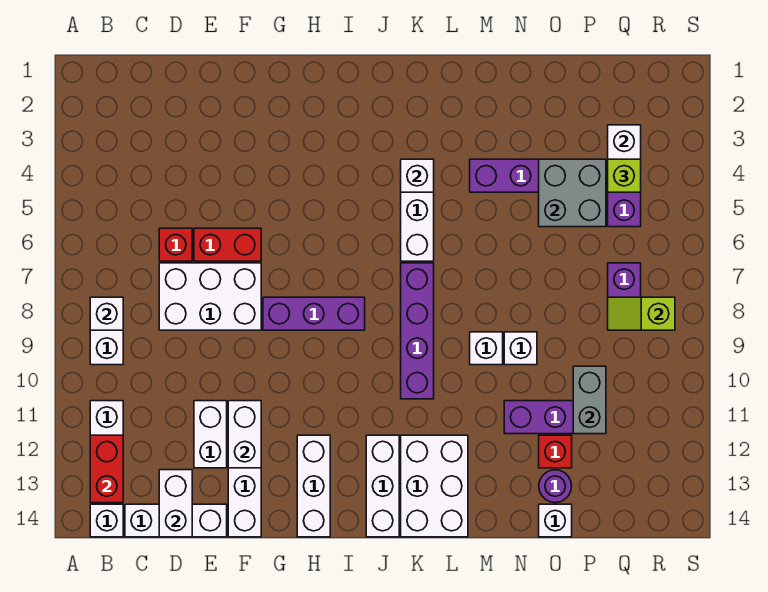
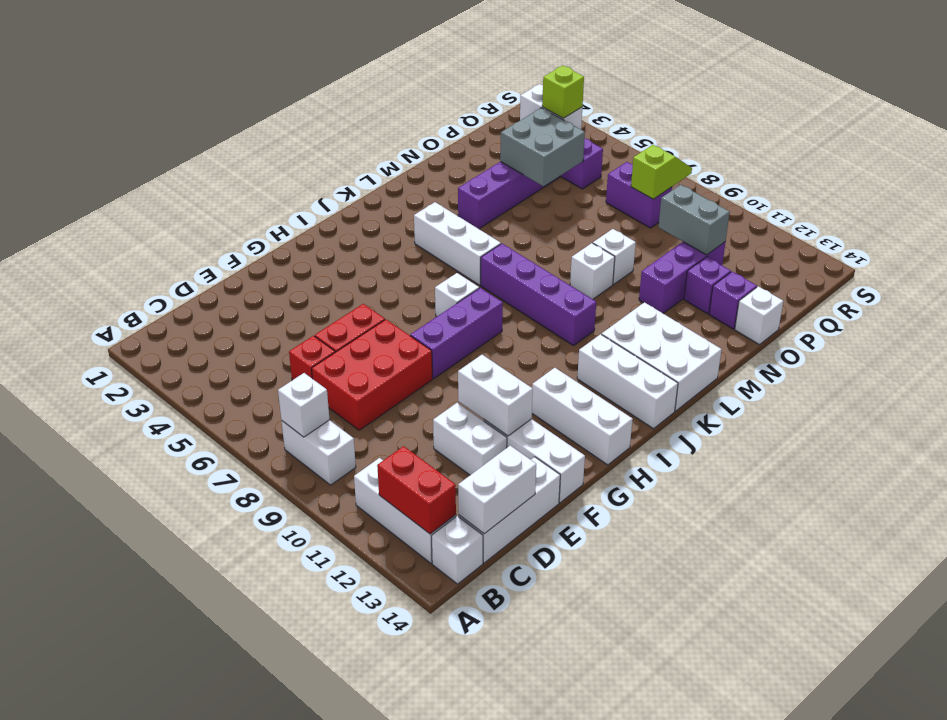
white 2x3 brick [159,263,261,330] -> red 2x3 brick [312,320,432,430]
white 1x2 brick [159,470,192,537] -> white 1x2 brick turned to [458,446,536,534]
white 1x1 brick [401,159,434,192] -> white 1x1 brick moved to [435,273,479,317]
red 1x1 brick [539,435,572,468] -> purple 1x1 brick [684,257,731,314]
purple 1x1 round brick [539,470,572,503] -> purple 1x1 brick [709,271,757,329]
lime 1x2 slope [608,297,675,330] -> lime 1x2 slope turned to [631,145,692,199]

